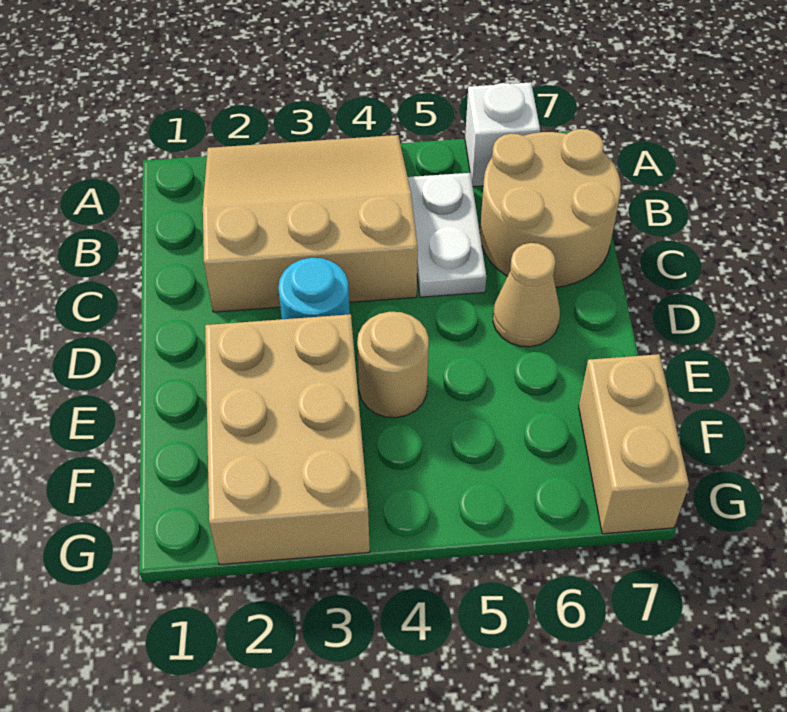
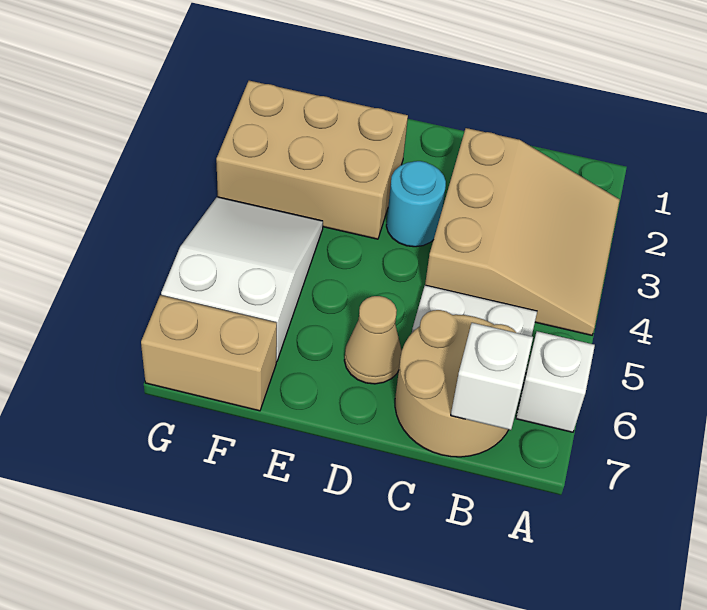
none -> white 1x1 brick [451,323,533,430]
tan 1x1 round brick [357,312,429,418] -> none
none -> white 2x3 slope [161,197,323,362]

